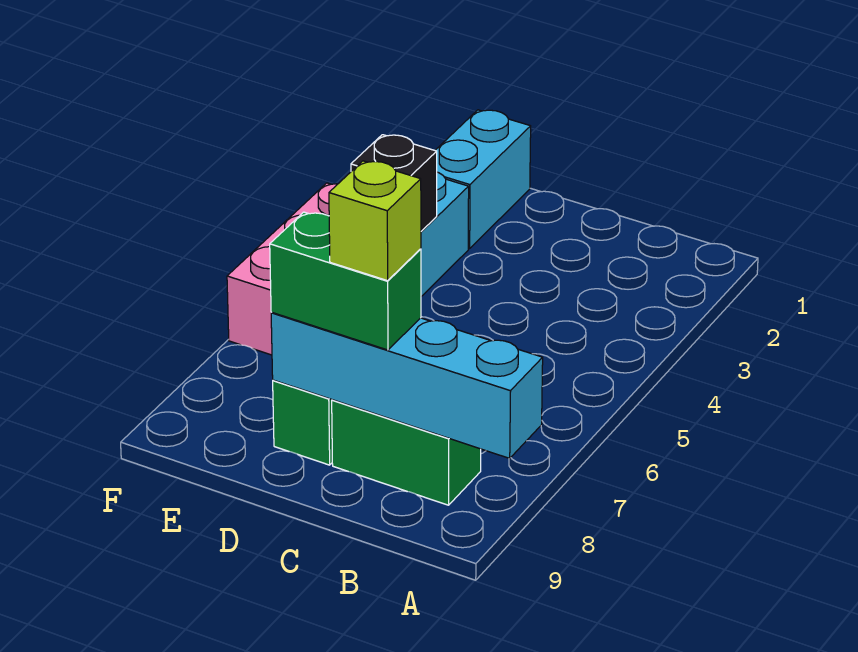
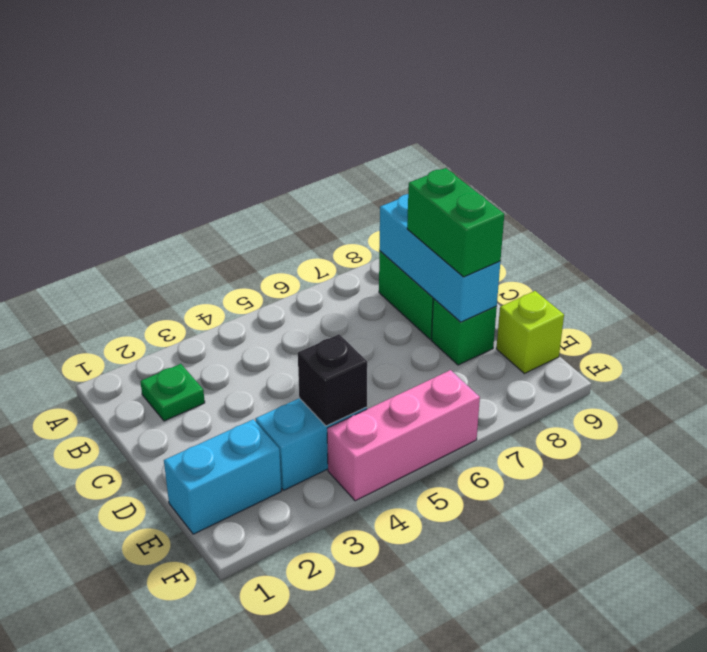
cyan 1x4 brick [271,313,543,458] -> cyan 1x3 brick [379,194,500,322]
none -> green 1x1 plate [140,364,205,421]
lime 1x1 brick [329,161,421,281] -> lime 1x1 brick moved to [496,291,564,374]

